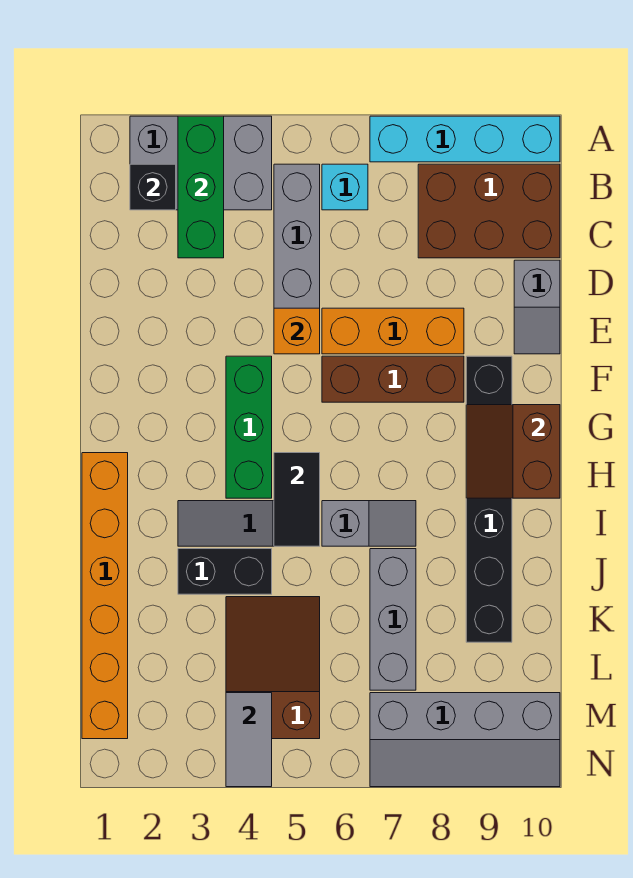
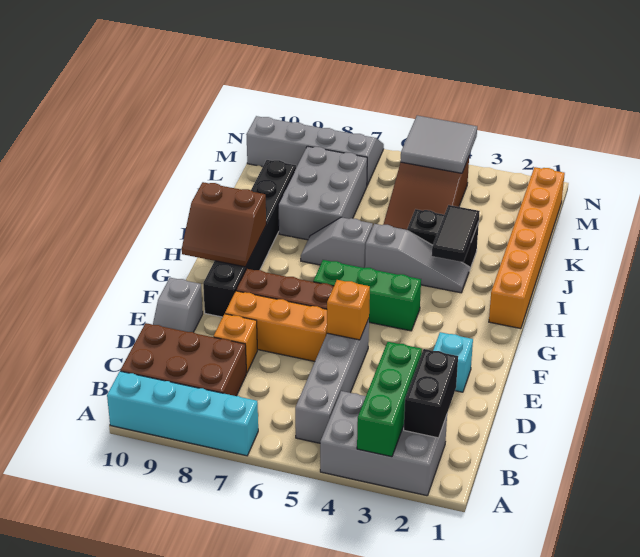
black 1x1 brick [130,164,176,210] -> black 1x2 brick [404,349,458,438]
cyan 1x1 brick [322,164,368,210] -> cyan 1x1 brick moved to [433,332,473,392]
none -> orange 1x1 brick [213,314,257,373]
grey 1x2 slope [514,260,560,354] -> grey 1x2 slope turned to [153,278,203,332]
green 1x3 brick [226,356,272,498] -> green 1x3 brick turned to [313,260,421,331]
brown 2x2 slope [466,405,560,498] -> brown 2x2 slope turned to [182,182,266,267]
black 1x2 tile [274,453,320,546] -> black 1x2 tile moved to [432,205,480,262]
grey 1x3 brick [370,549,416,690] -> grey 2x3 brick [278,146,367,240]
grey 1x2 tile [226,693,272,787] -> grey 2x2 tile [401,116,477,173]

